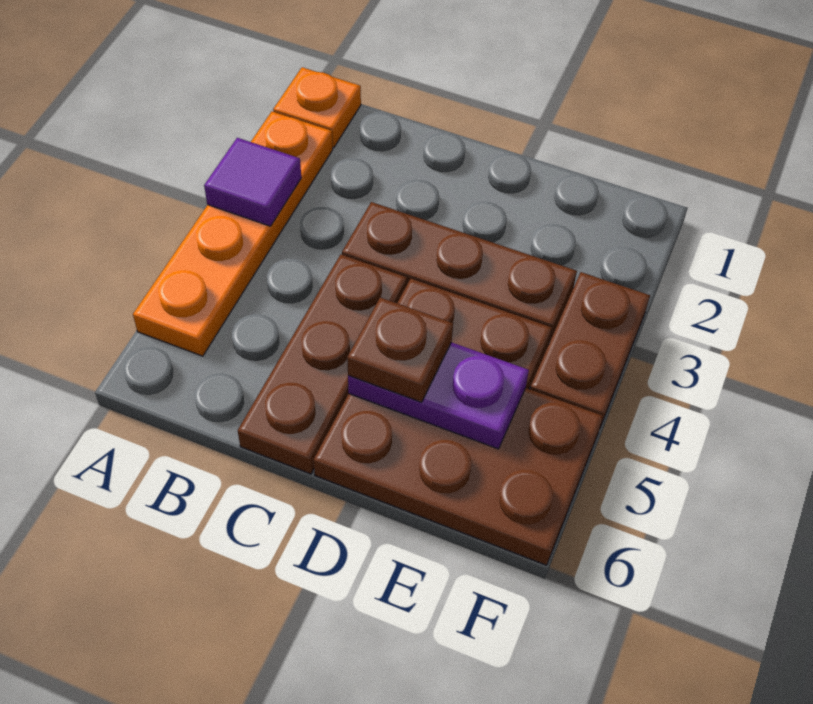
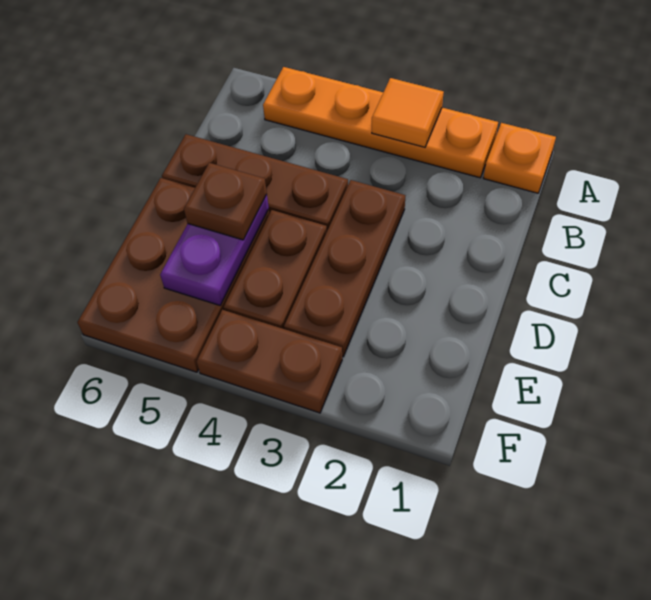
purple 1x1 tile [204,138,301,226] -> orange 1x1 tile [372,78,444,147]

